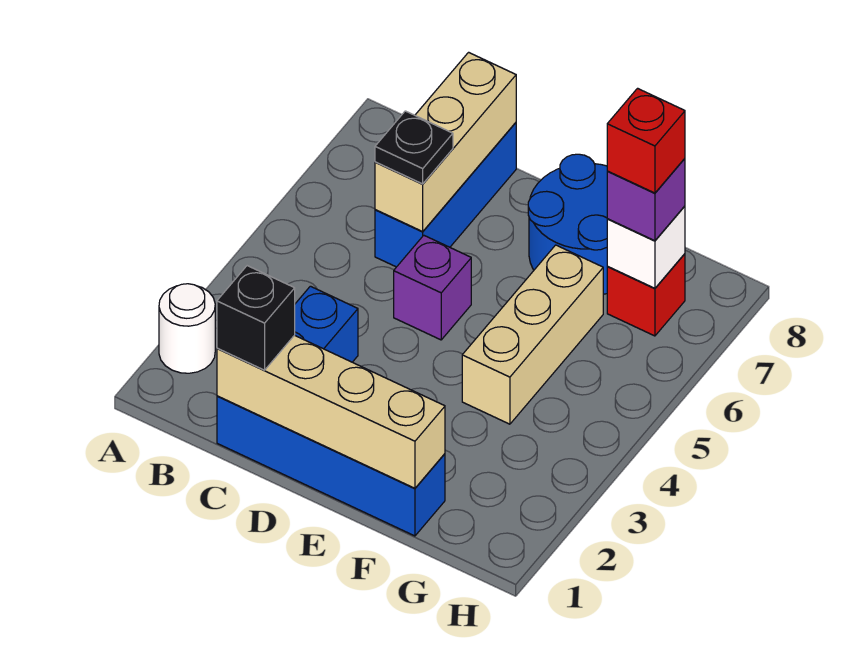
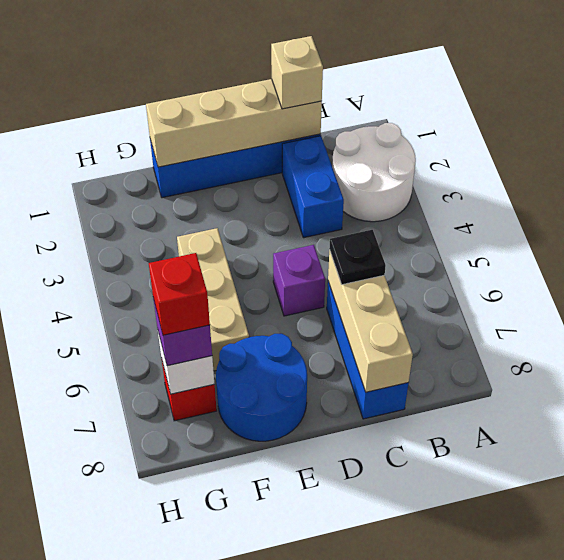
white 1x1 round brick [159,284,215,373] -> white 2x2 round brick [332,123,416,222]
black 1x1 brick [217,266,295,370] -> tan 1x1 brick [271,36,323,109]

